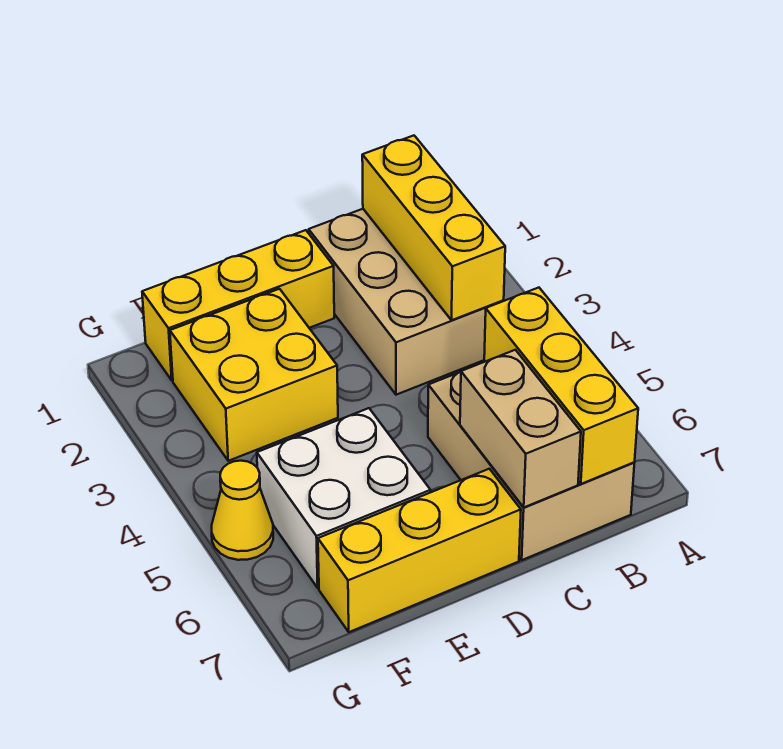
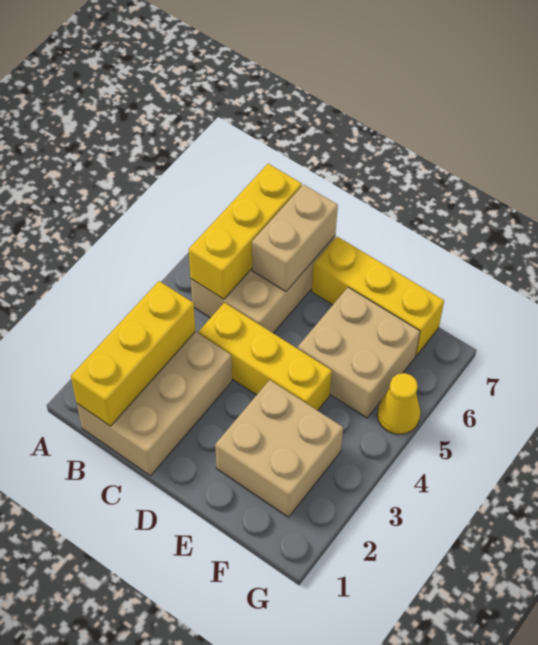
yellow 1x3 brick [142,230,334,380] -> yellow 1x3 brick moved to [199,303,332,411]
yellow 2x2 brick [170,289,338,461] -> tan 2x2 brick [215,380,343,517]
white 2x2 brick [257,408,431,588] -> tan 2x2 brick [298,287,420,418]

